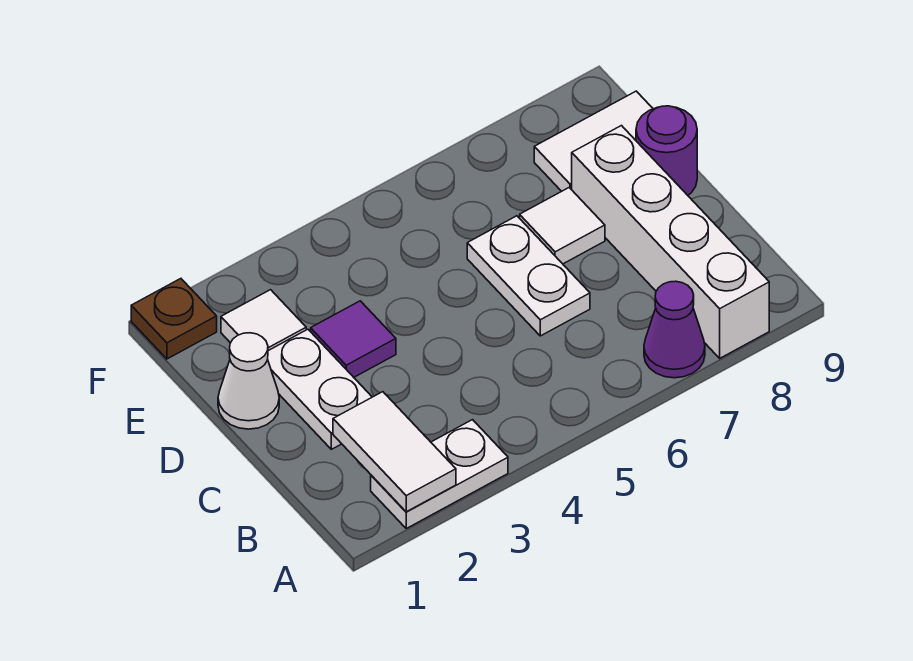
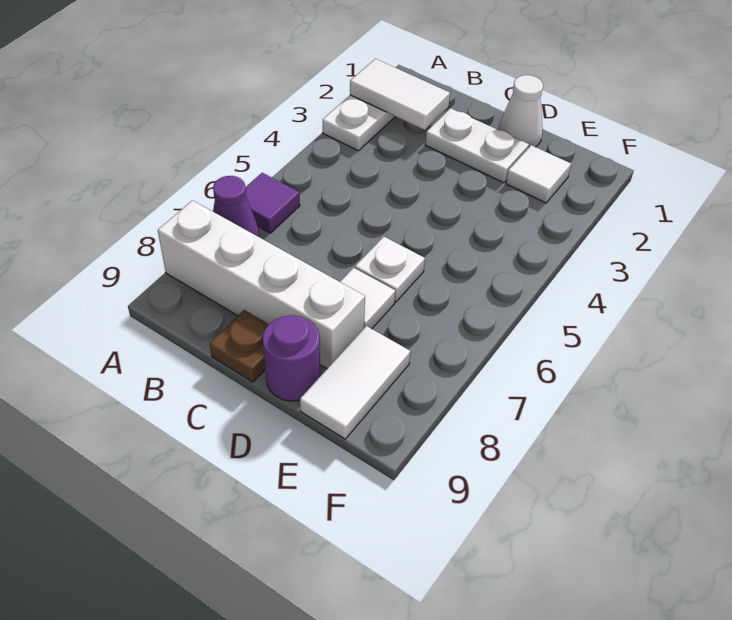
white 1x2 plate [467,216,590,336] -> white 1x1 plate [355,237,425,302]
purple 1x1 tile [311,301,396,377] -> purple 1x1 tile moved to [245,173,300,233]
brown 1x1 plate [131,279,217,359] -> brown 1x1 plate moved to [210,310,269,382]

